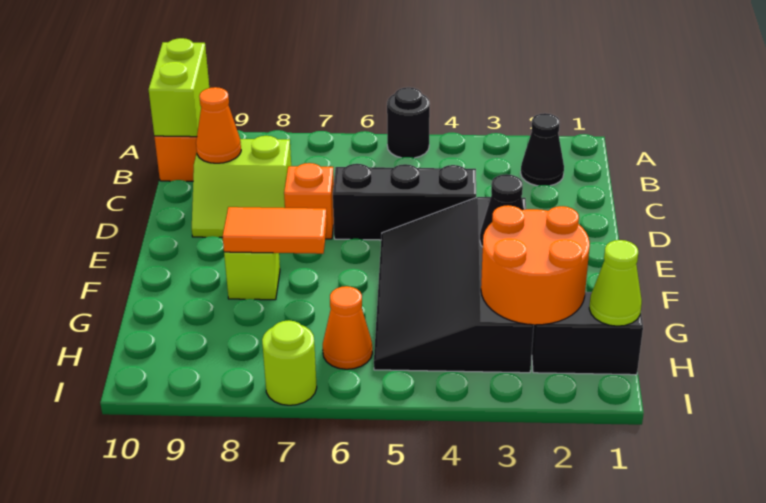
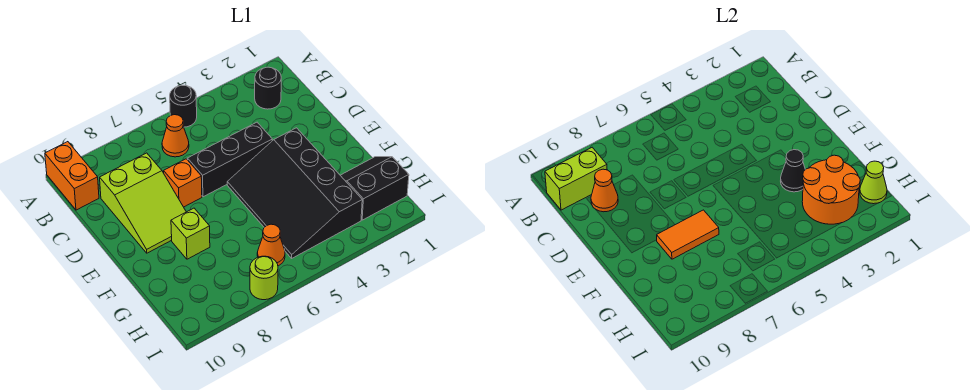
lime 1x2 brick [148,38,209,137] -> lime 1x2 brick turned to [545,147,607,210]
black 1x1 cone [521,113,564,186] -> black 1x1 round brick [255,67,281,109]
none -> orange 1x1 cone [162,115,189,157]
lime 2x2 slope [192,136,291,237] -> lime 2x3 slope [100,153,186,253]

